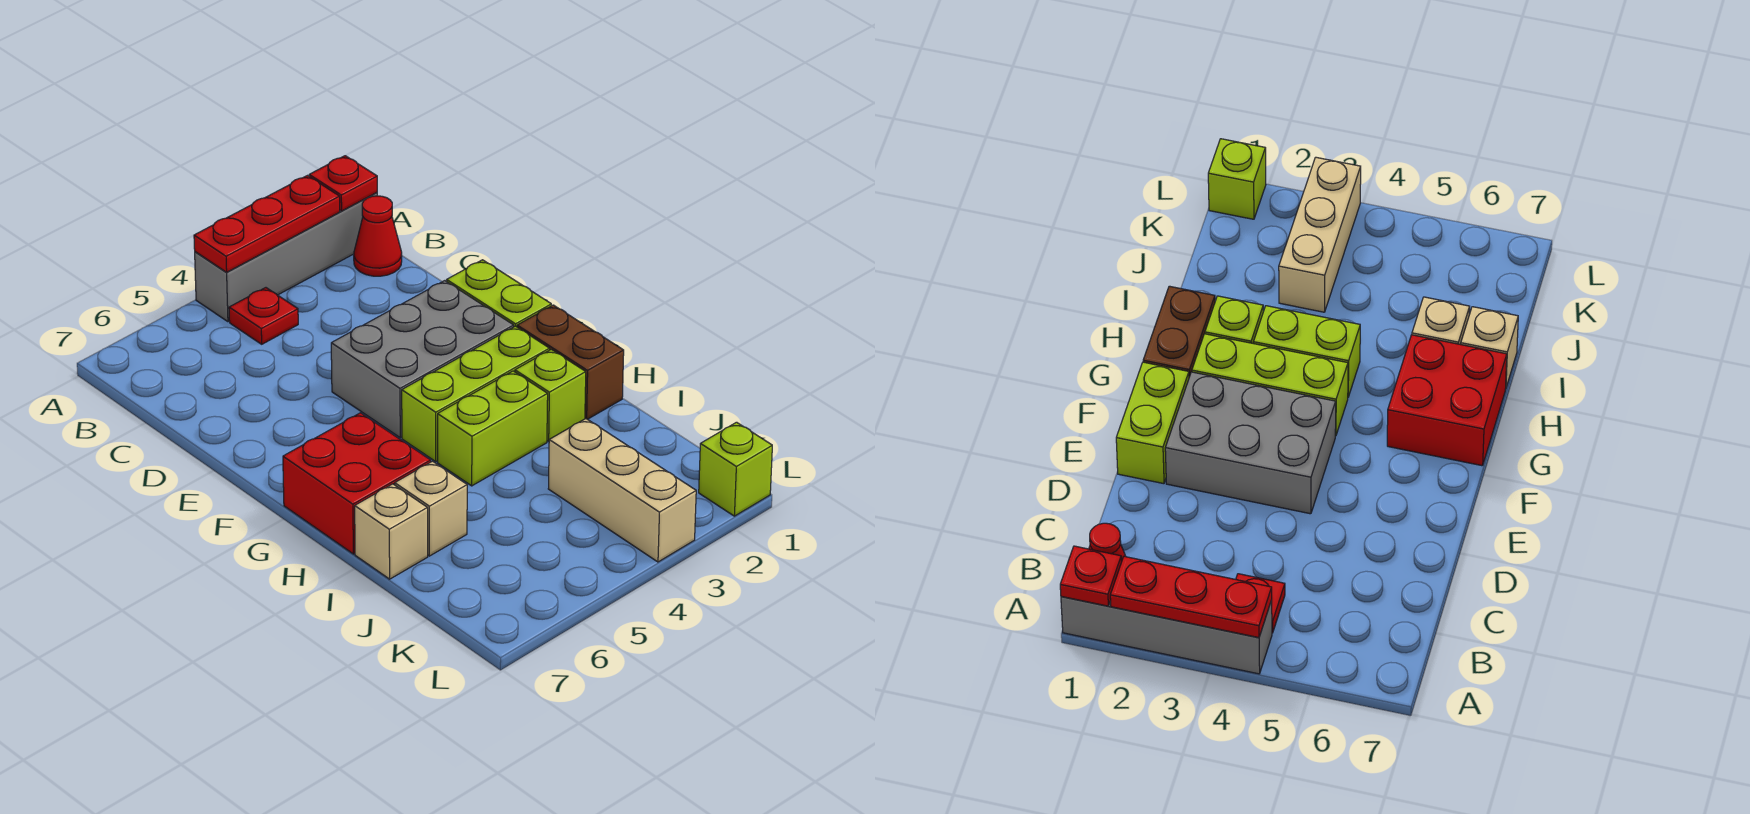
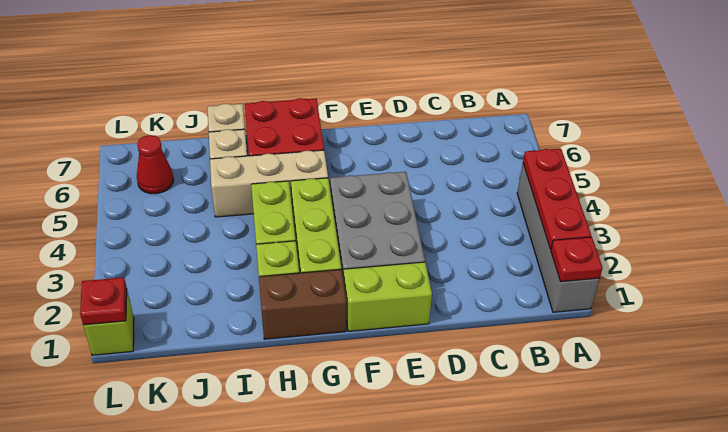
red 1x1 cone [354,196,402,276] -> red 1x1 cone moved to [137,135,174,194]
red 1x1 plate [229,288,298,344] -> red 1x1 plate moved to [80,277,127,325]
tan 1x3 brick [548,419,696,562] -> tan 1x3 brick moved to [210,150,328,217]

